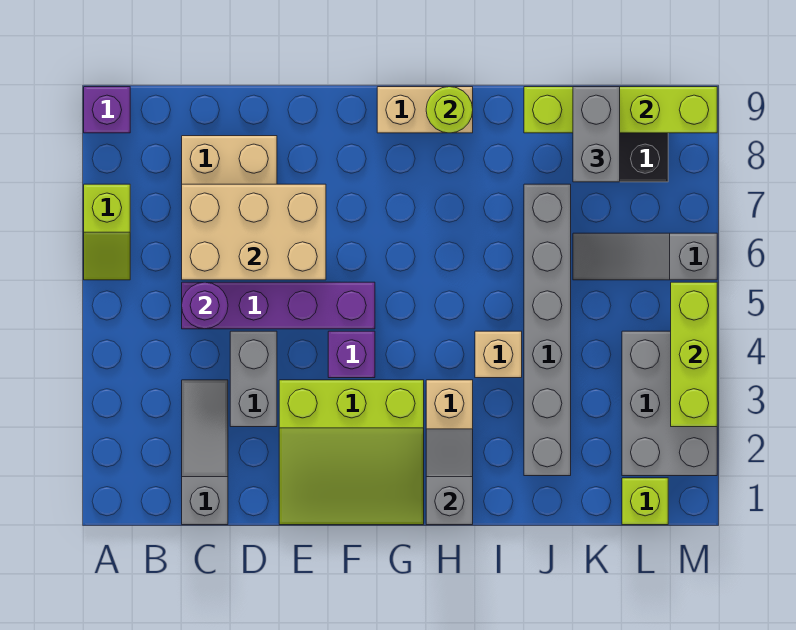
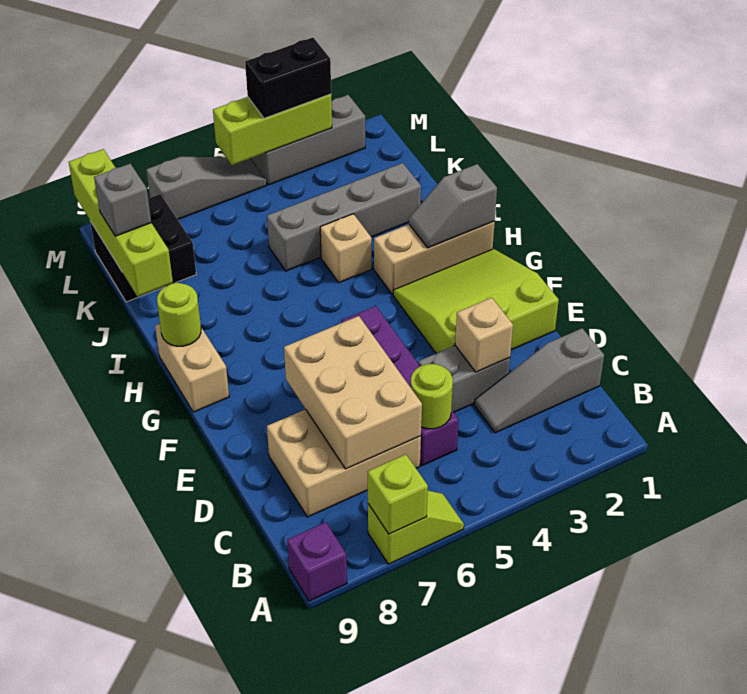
purple 1x1 round brick [182,282,228,329] -> lime 1x1 round brick [411,364,453,429]
none -> tan 1x1 brick [455,298,513,372]
lime 3x3 slope [279,380,424,525] -> lime 3x3 slope turned to [393,249,559,353]
purple 1x1 brick [328,331,375,378] -> none
grey 1x6 brick [524,184,571,476] -> grey 1x4 brick [267,163,421,271]
grey 1x3 slope [573,233,717,280] -> grey 1x3 slope turned to [146,157,267,219]
grey 1x2 brick [573,87,620,182] -> grey 1x1 brick [94,164,151,236]
lime 1x1 brick [622,478,668,525] -> lime 1x1 brick moved to [368,454,428,534]
grey 2x3 brick [622,331,717,476] -> grey 1x3 brick [252,95,365,185]
none -> black 1x2 brick [245,38,331,118]

